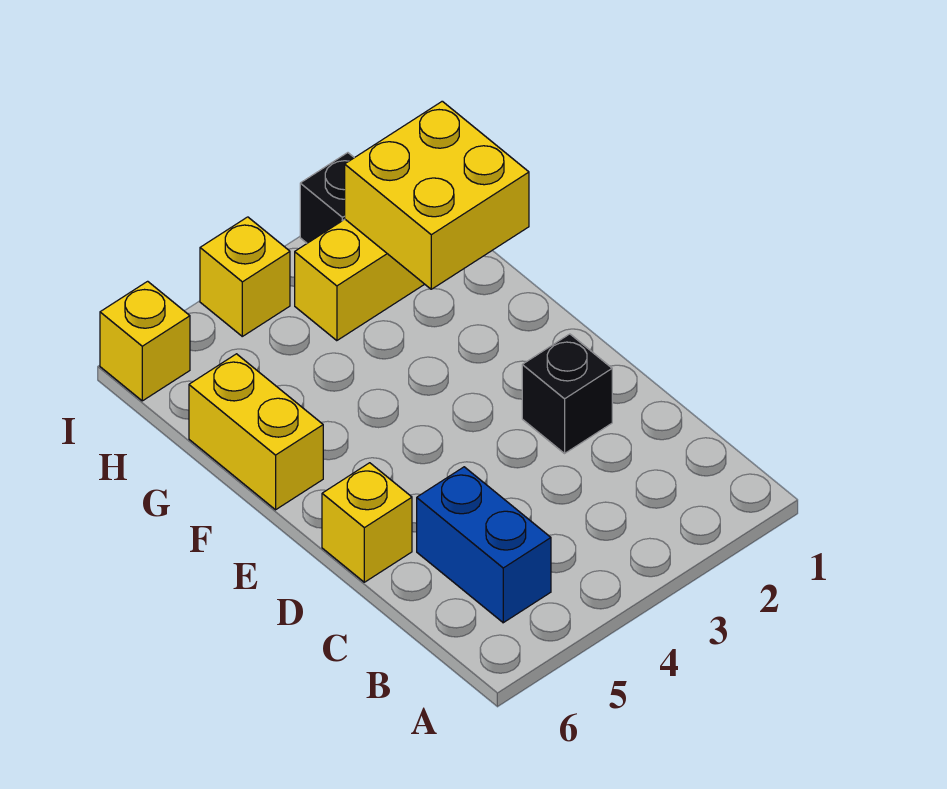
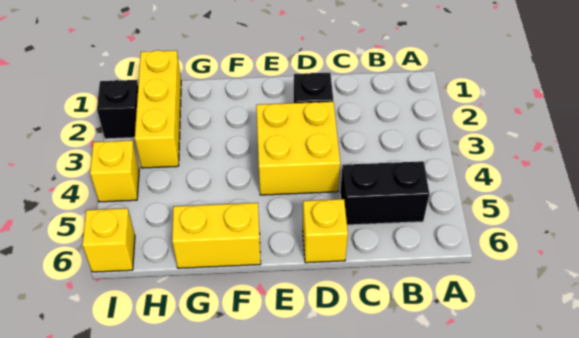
blue 1x2 brick [417,467,551,623] -> black 1x2 brick [340,161,429,225]
yellow 2x2 brick [345,101,529,289] -> yellow 2x2 brick moved to [256,102,340,195]

